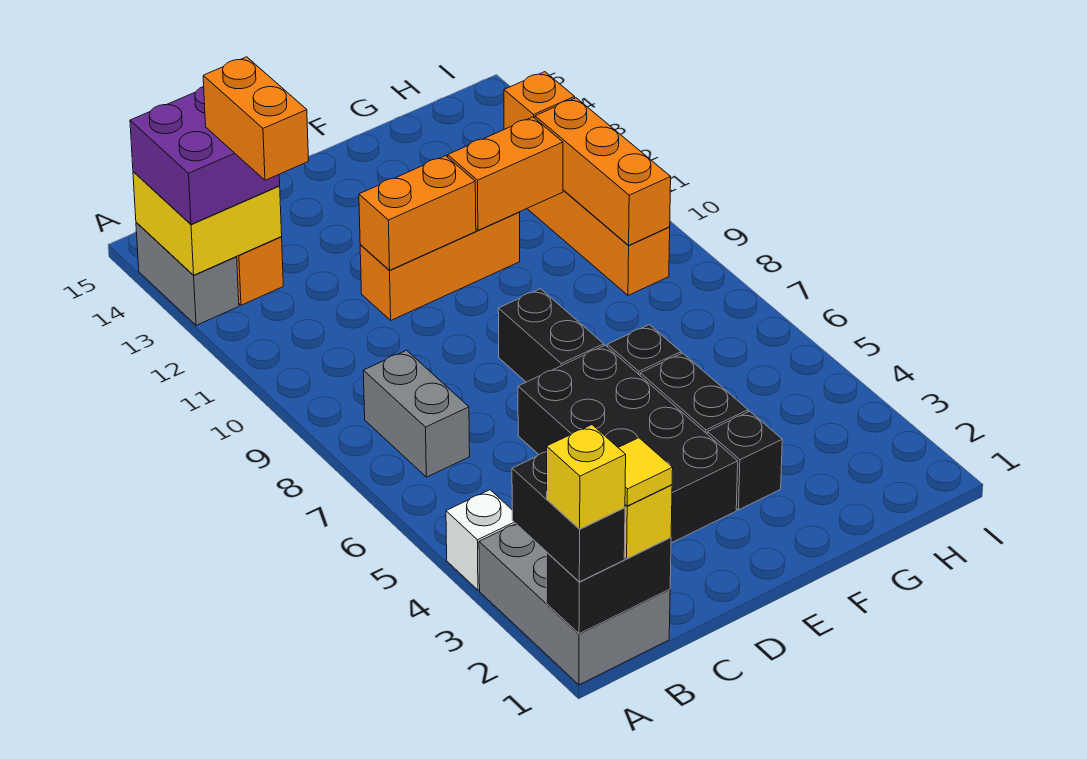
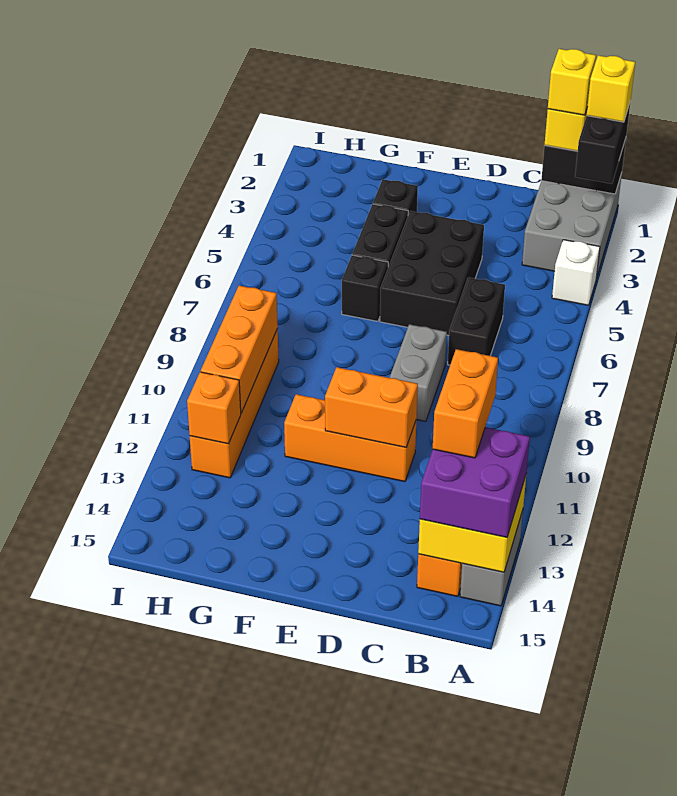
yellow 1x1 tile [618,438,673,506] -> yellow 1x1 brick [548,49,596,115]
grey 1x2 brick [363,350,470,477] -> grey 1x2 brick moved to [389,324,447,421]
black 2x4 brick [518,345,738,543] -> black 2x3 brick [380,211,484,335]
black 1x2 brick [498,289,604,382] -> black 1x2 brick moved to [448,277,505,365]
orange 1x2 brick [448,117,563,230] -> none

